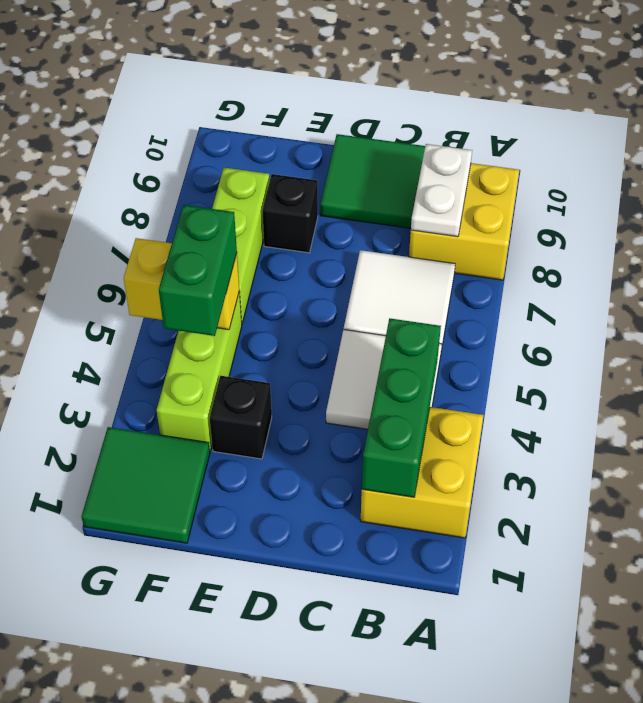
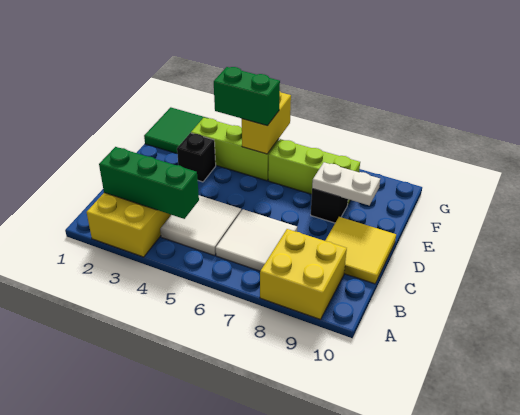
white 1x2 plate [411,144,472,237] -> white 1x2 plate moved to [312,162,380,205]
green 2x2 tile [320,134,425,228] -> yellow 2x2 tile [325,217,396,284]

